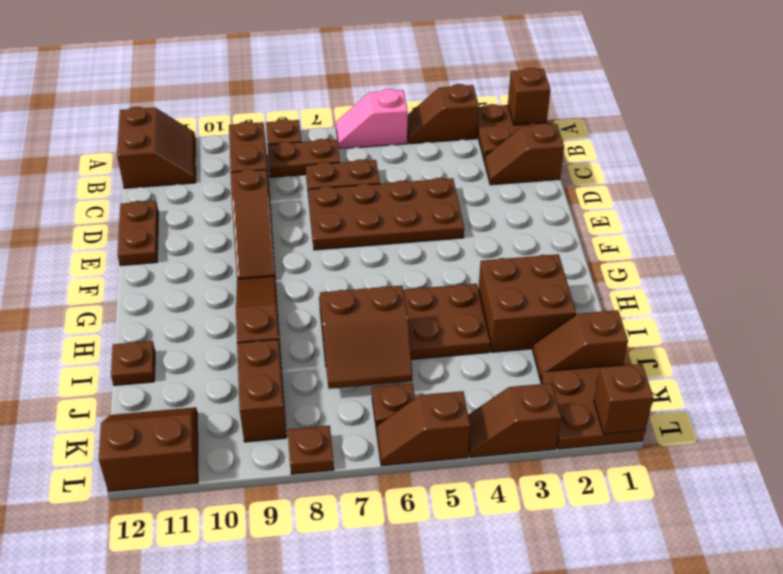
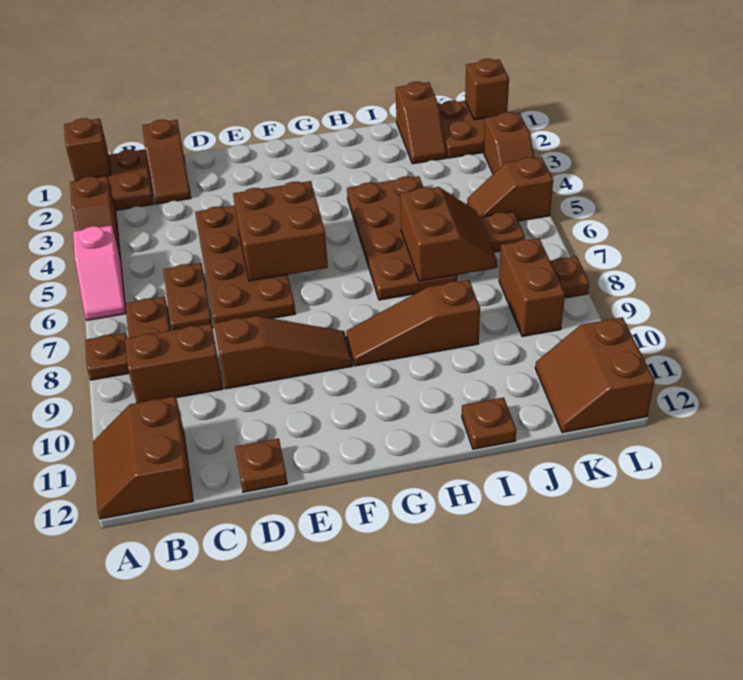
brown 2x2 slope [117,107,196,188] -> brown 2x2 slope turned to [93,396,193,519]
brown 1x2 plate [118,201,158,266] -> brown 1x1 plate [235,438,287,492]
brown 2x2 brick [478,254,576,352] -> brown 2x2 brick moved to [233,181,328,281]
brown 1x2 brick [237,339,286,442] -> brown 1x2 brick turned to [499,238,565,336]
brown 1x2 slope [376,391,470,466] -> brown 1x2 slope turned to [467,157,553,221]

